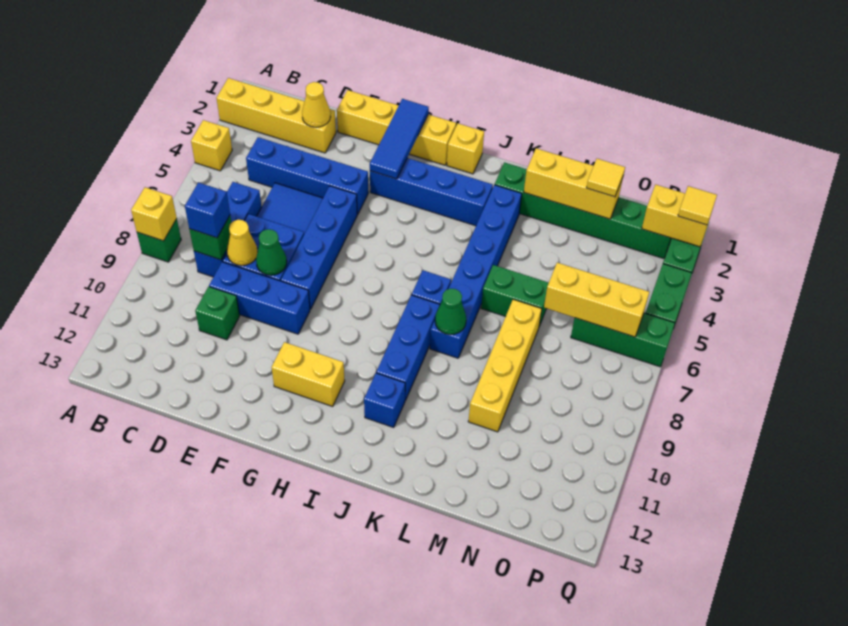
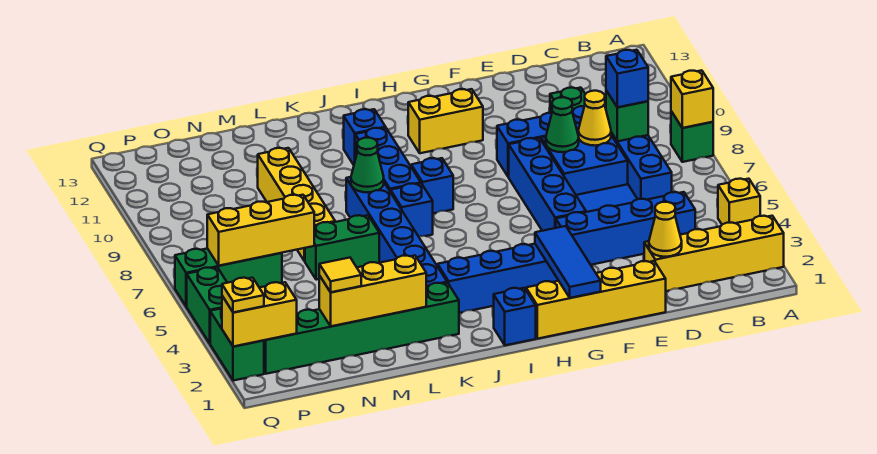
yellow 1x1 brick [447,123,484,174] -> blue 1x1 brick [494,288,536,345]
none -> blue 1x1 brick [411,158,453,213]
yellow 1x1 tile [678,186,717,225] -> yellow 1x1 plate [222,278,264,312]

